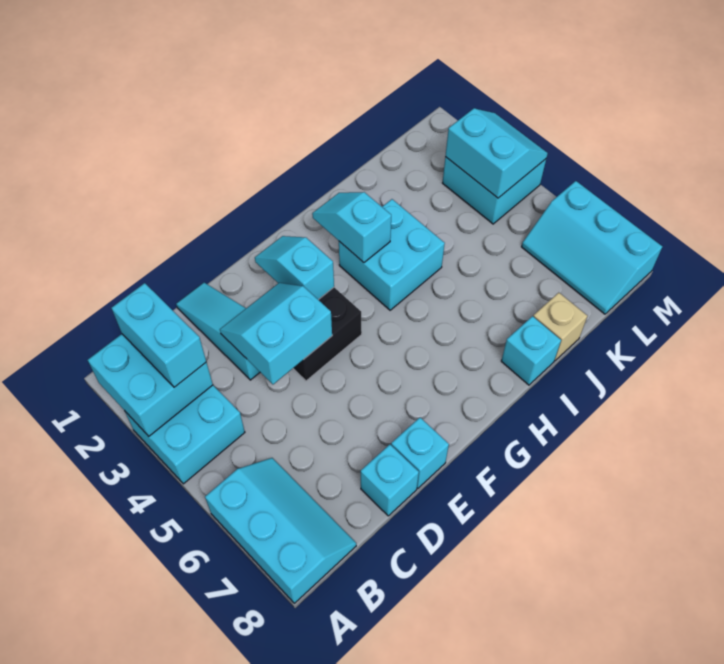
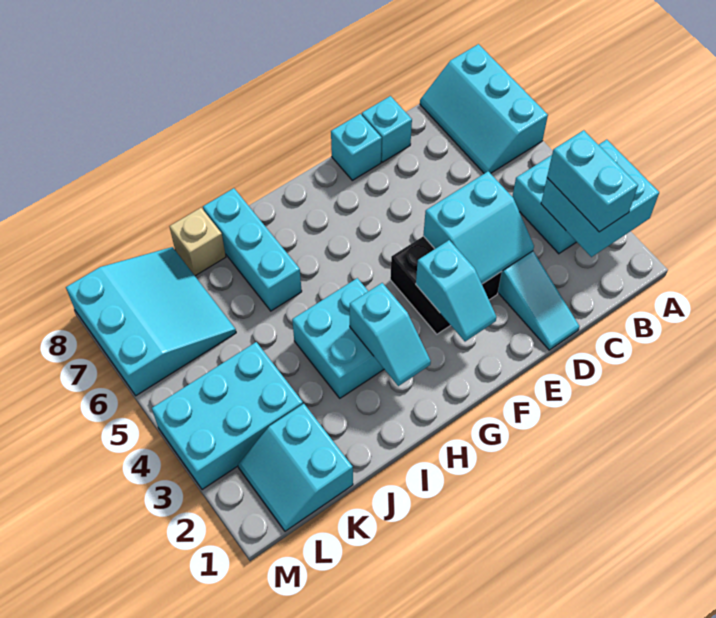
cyan 1x1 brick [501,316,561,385] -> cyan 1x3 brick [203,188,302,311]
cyan 2x2 brick [443,157,546,224] -> cyan 2x3 brick [152,342,303,490]
cyan 2x2 slope [445,108,548,198] -> cyan 2x2 slope moved to [238,404,353,531]
cyan 2x3 slope [522,181,662,314] -> cyan 3x3 slope [66,247,236,396]

